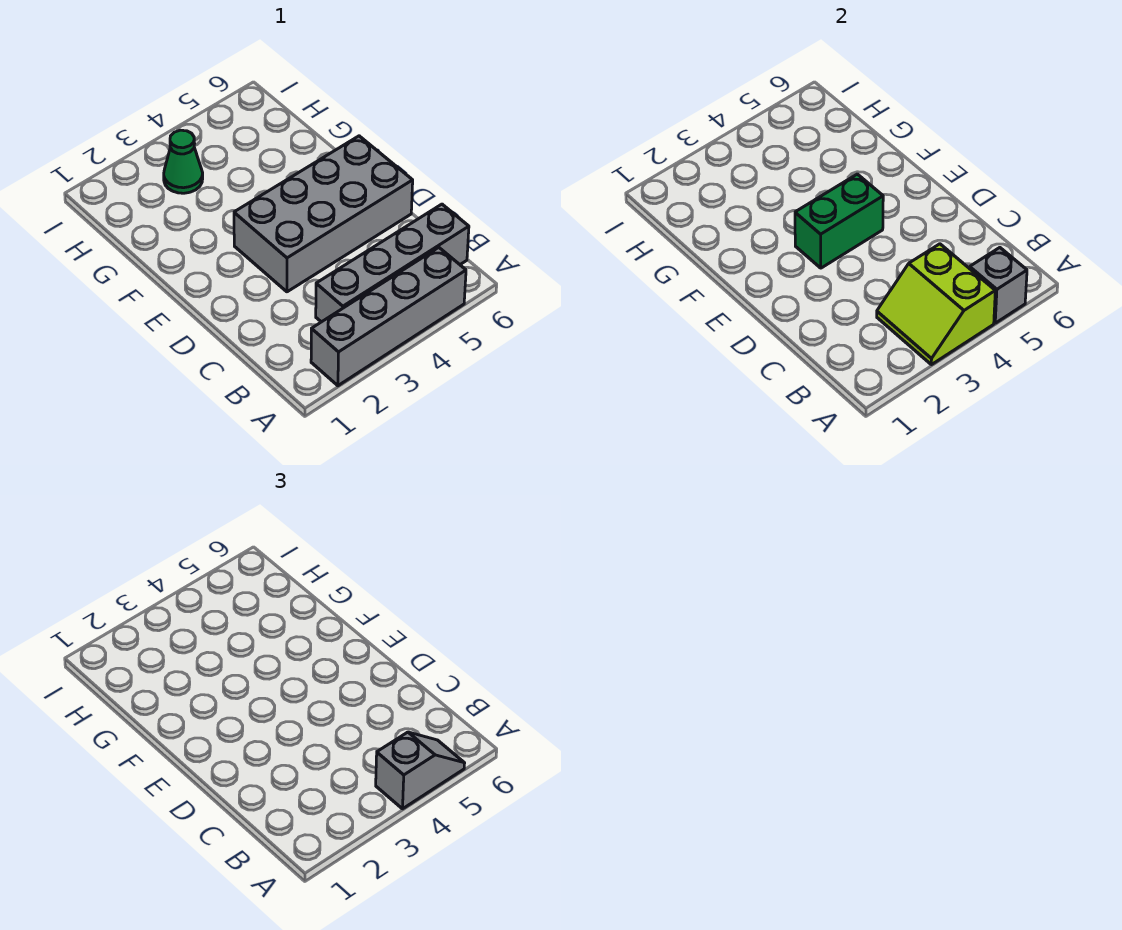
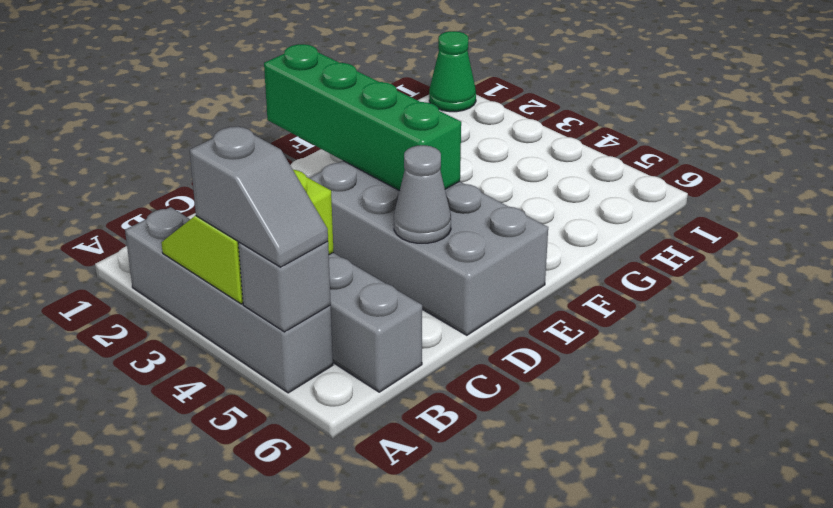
none -> grey 1x1 cone [394,145,451,243]
green 1x2 brick [795,174,883,268] -> green 1x4 brick [264,44,461,191]
green 1x1 cone [164,130,203,193] -> green 1x1 cone moved to [429,31,476,112]

